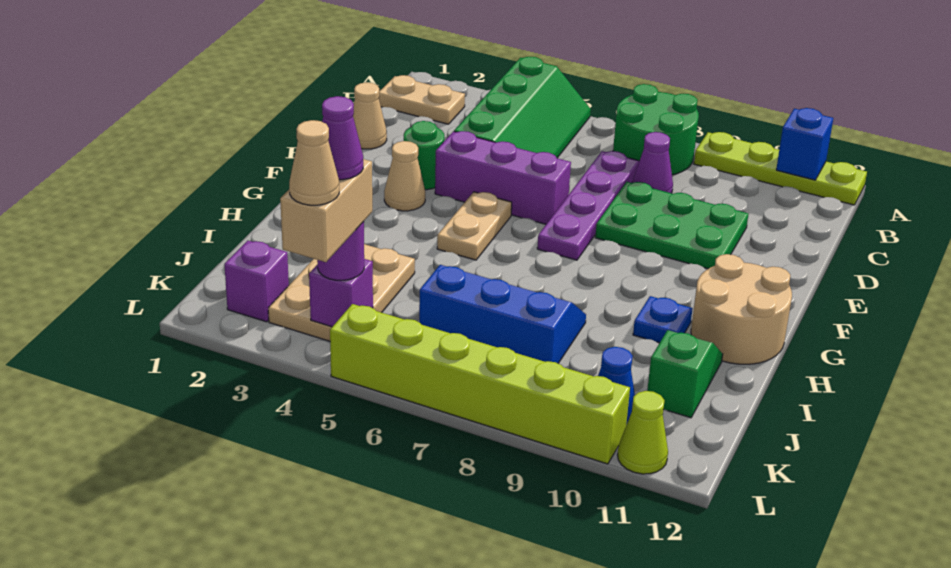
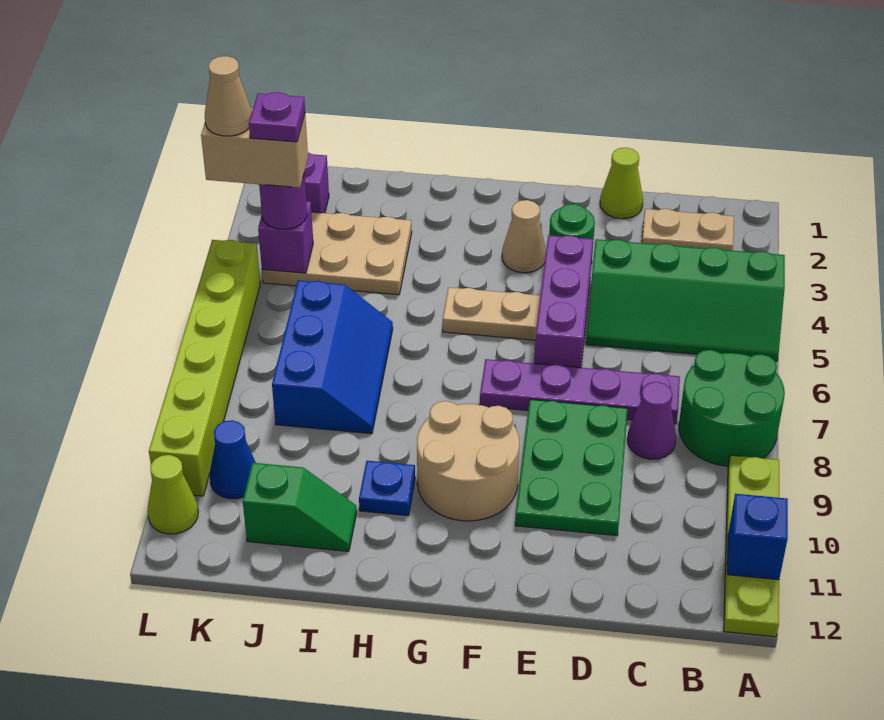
tan 1x2 plate [379,75,465,124] -> tan 1x2 plate turned to [642,209,734,251]
tan 1x1 cone [353,82,387,149] -> lime 1x1 cone [600,148,643,219]
tan 2x2 round brick [691,254,792,364] -> tan 2x2 round brick moved to [417,401,519,521]
purple 1x1 cone [322,96,363,180] -> purple 1x1 plate [249,92,305,142]

